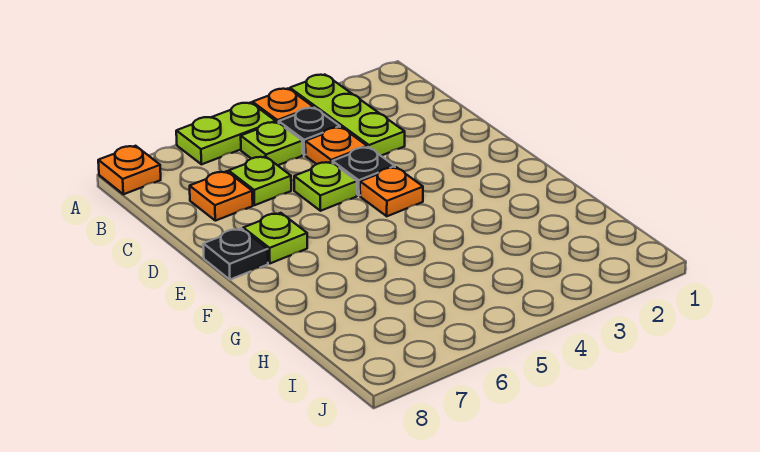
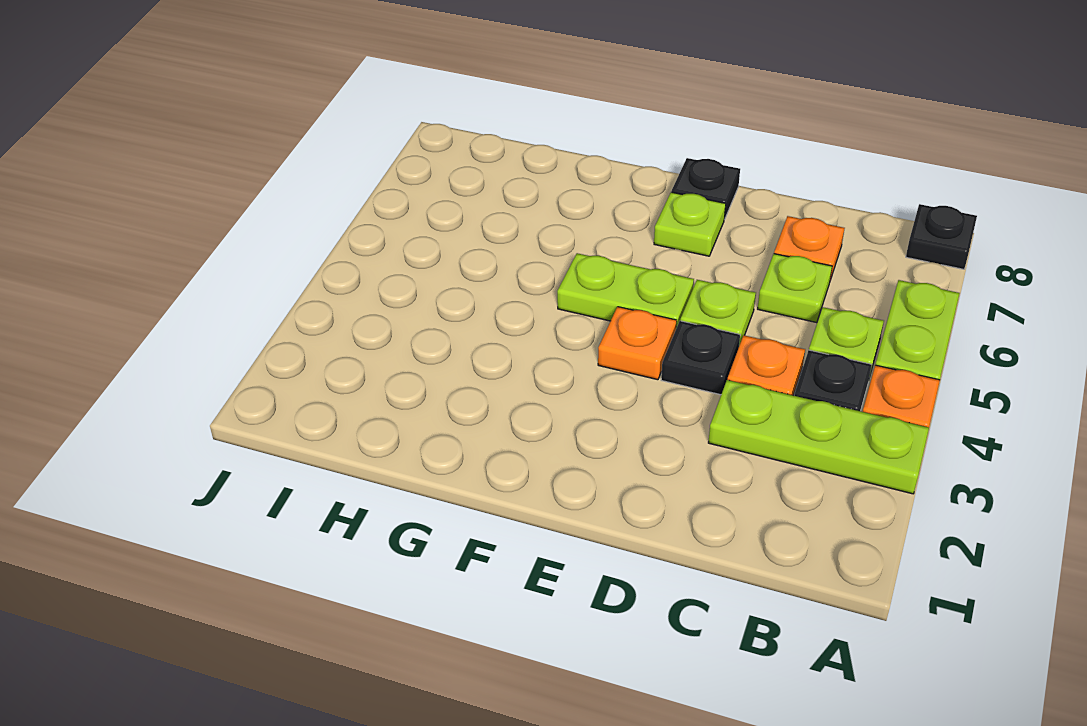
orange 1x1 plate [98,146,161,194] -> black 1x1 plate [906,204,977,269]
none -> lime 1x2 plate [557,253,694,328]

